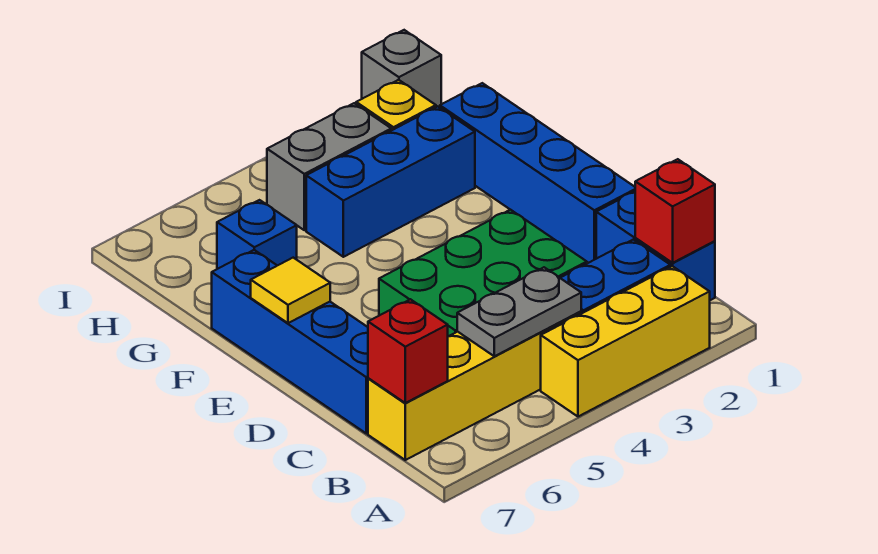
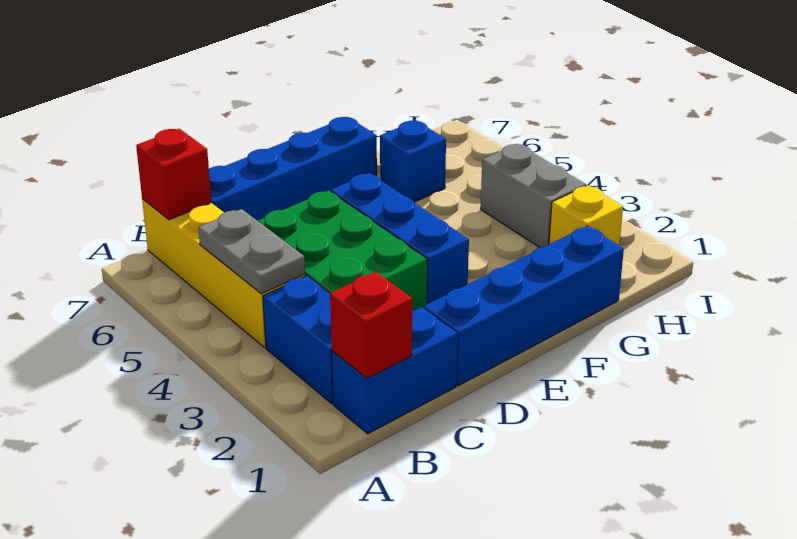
yellow 1x3 brick [541,266,710,417] -> none
yellow 1x1 tile [251,258,330,323] -> none
blue 1x3 brick [306,106,475,257] -> blue 1x3 brick moved to [331,173,469,304]
grey 1x1 brick [362,30,441,108] -> none

